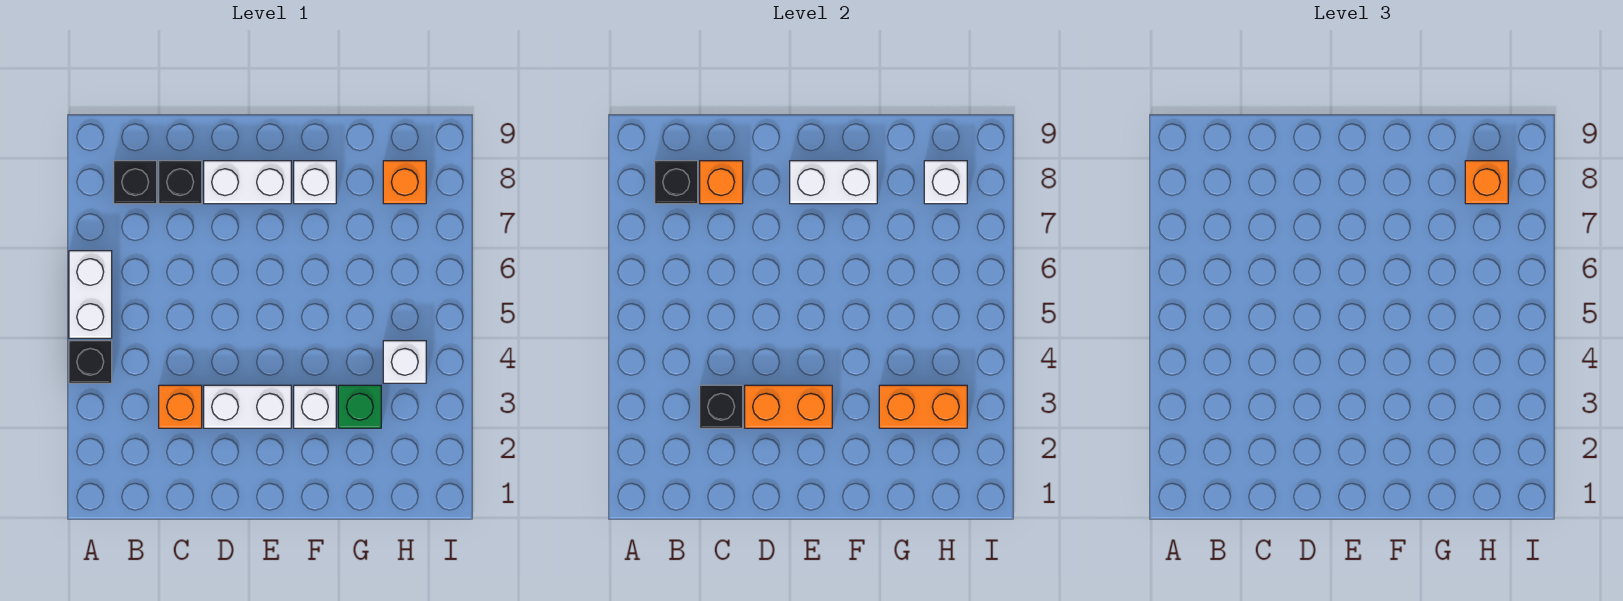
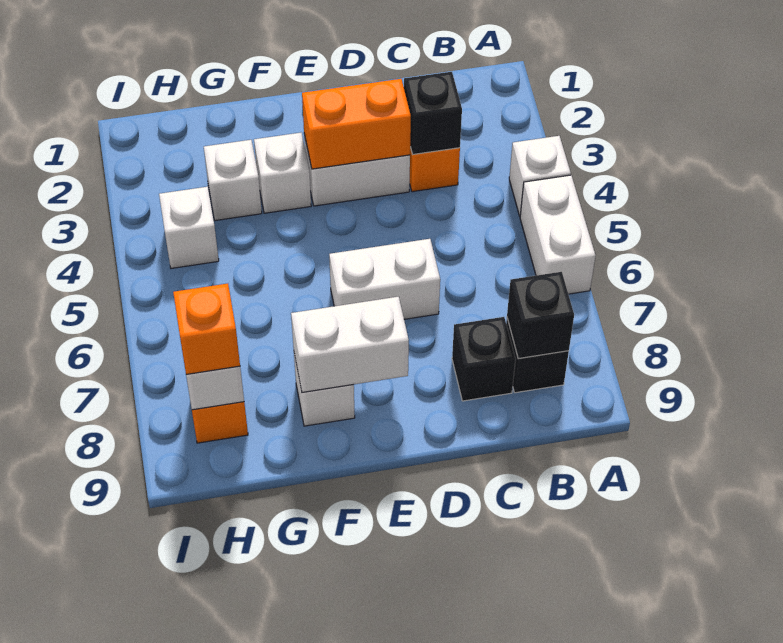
black 1x1 brick [69,341,112,383] -> white 1x1 brick [509,136,571,216]
orange 1x1 brick [700,161,743,204] -> none
white 1x2 brick [204,161,291,204] -> white 1x2 brick moved to [329,239,440,319]
green 1x1 brick [338,385,381,428] -> white 1x1 brick [204,140,262,221]
orange 1x2 brick [879,385,967,428] -> none

